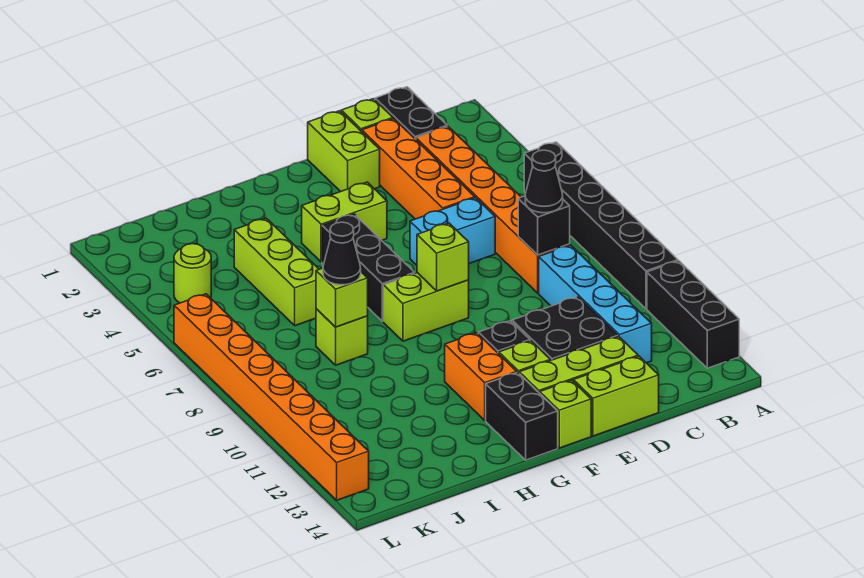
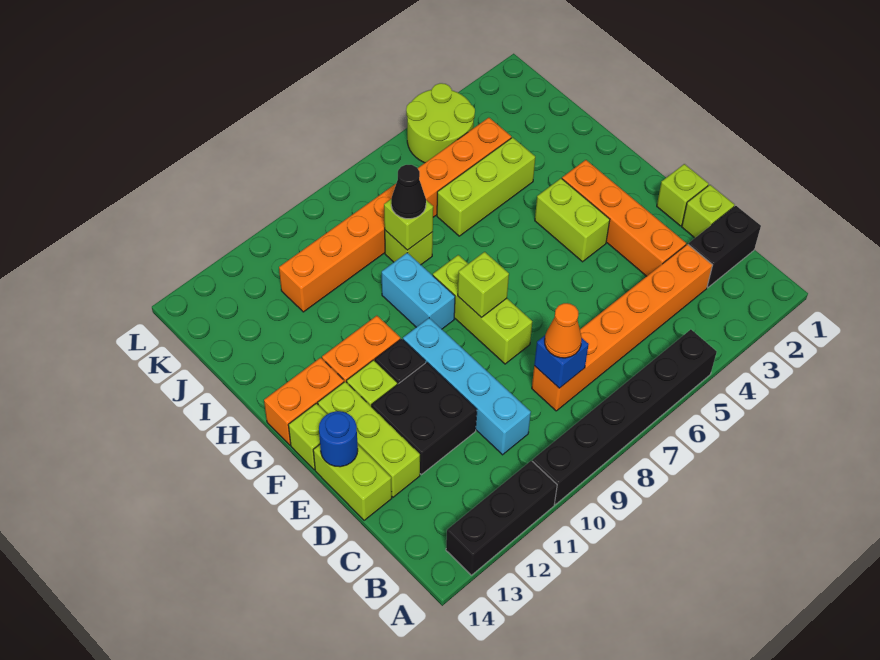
black 1x1 brick [518,196,570,255] -> blue 1x1 brick [534,336,589,388]
black 1x1 cone [525,150,563,213] -> orange 1x1 cone [545,303,582,358]
cyan 1x4 brick [539,245,652,363] -> cyan 1x4 brick turned to [403,318,531,455]
orange 1x4 brick [362,119,475,219] -> orange 1x4 brick turned to [562,160,686,276]
cyan 1x2 brick [410,198,495,265] -> cyan 1x2 brick moved to [382,253,455,329]
lime 1x2 brick [308,111,380,192] -> lime 1x1 brick [657,164,709,226]
none -> blue 1x1 round brick [319,411,358,467]
lime 1x2 brick [383,273,469,341] -> lime 1x3 brick [433,255,532,364]
black 1x3 brick [322,214,415,322] -> none
black 1x2 brick [486,372,558,460] -> orange 1x2 brick [264,358,344,445]
lime 1x1 round brick [174,244,211,303] -> lime 2x2 round brick [406,83,475,163]
orange 1x8 brick [174,294,369,500] -> orange 1x8 brick moved to [279,118,511,312]

